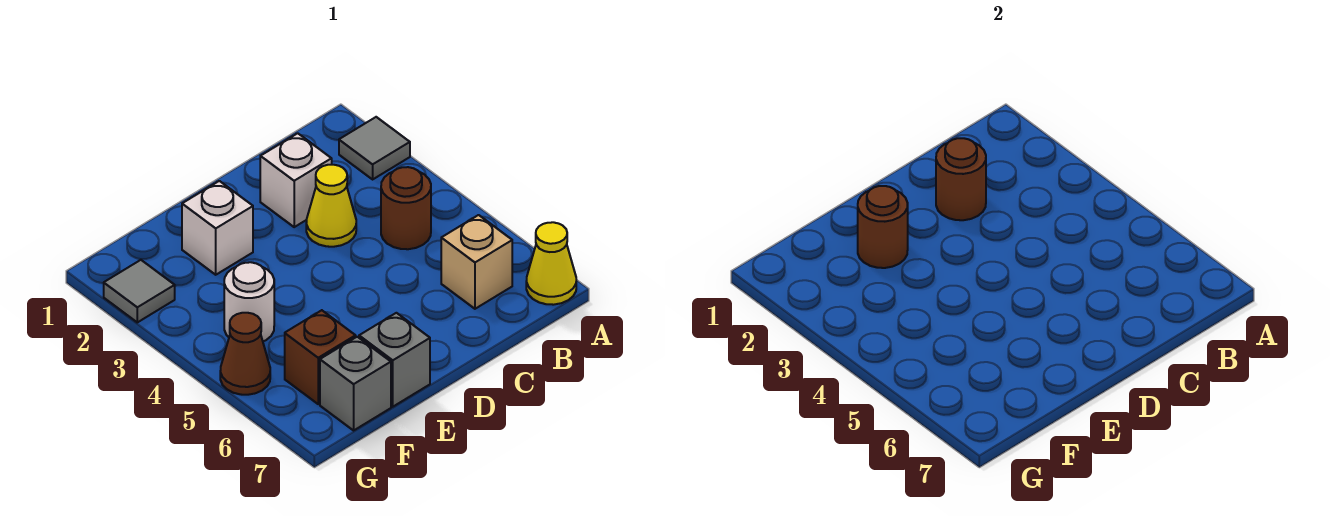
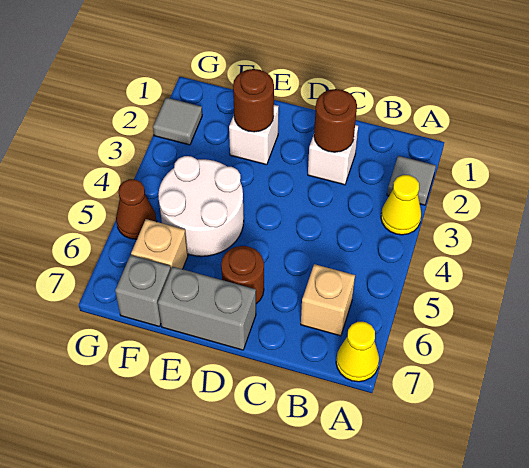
brown 1x1 round brick [381,167,431,249] -> brown 1x1 round brick moved to [221,246,264,304]
yellow 1x1 cone [306,165,356,247] -> yellow 1x1 cone moved to [381,175,421,235]
grey 1x1 brick [359,313,430,407] -> grey 1x2 brick [158,267,256,350]
white 1x1 round brick [224,262,274,341] -> white 2x2 round brick [158,156,244,256]
brown 1x1 brick [285,310,356,404] -> tan 1x1 brick [131,219,188,269]

